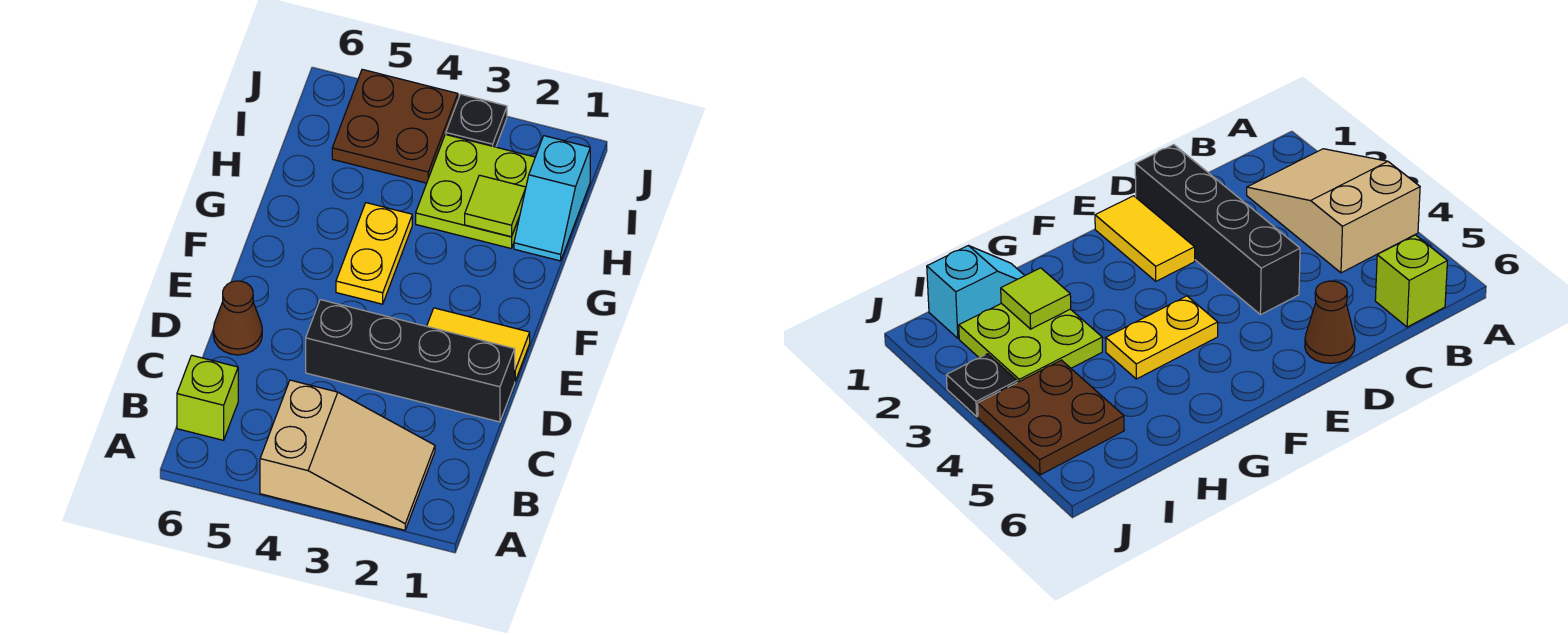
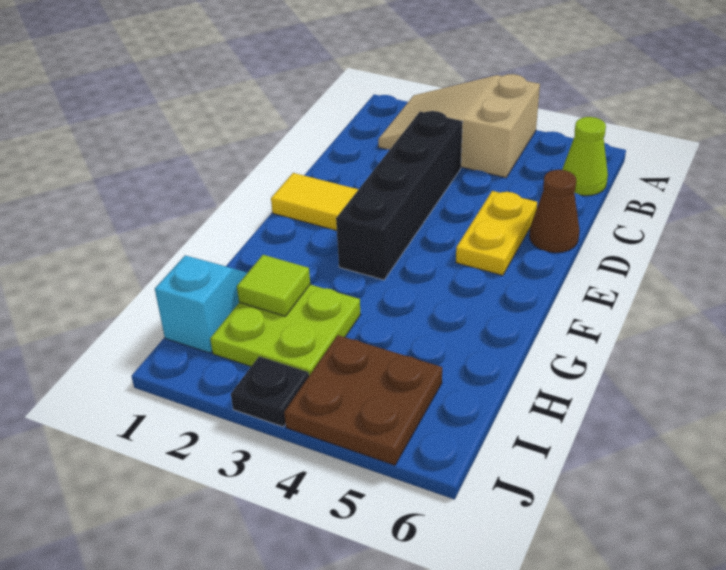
lime 1x1 brick [177,355,238,440] -> lime 1x1 cone [562,117,608,196]
black 1x4 brick [306,300,515,422] -> black 1x4 brick turned to [336,111,463,280]
yellow 1x2 plate [336,203,412,304] -> yellow 1x2 plate moved to [456,191,537,275]

